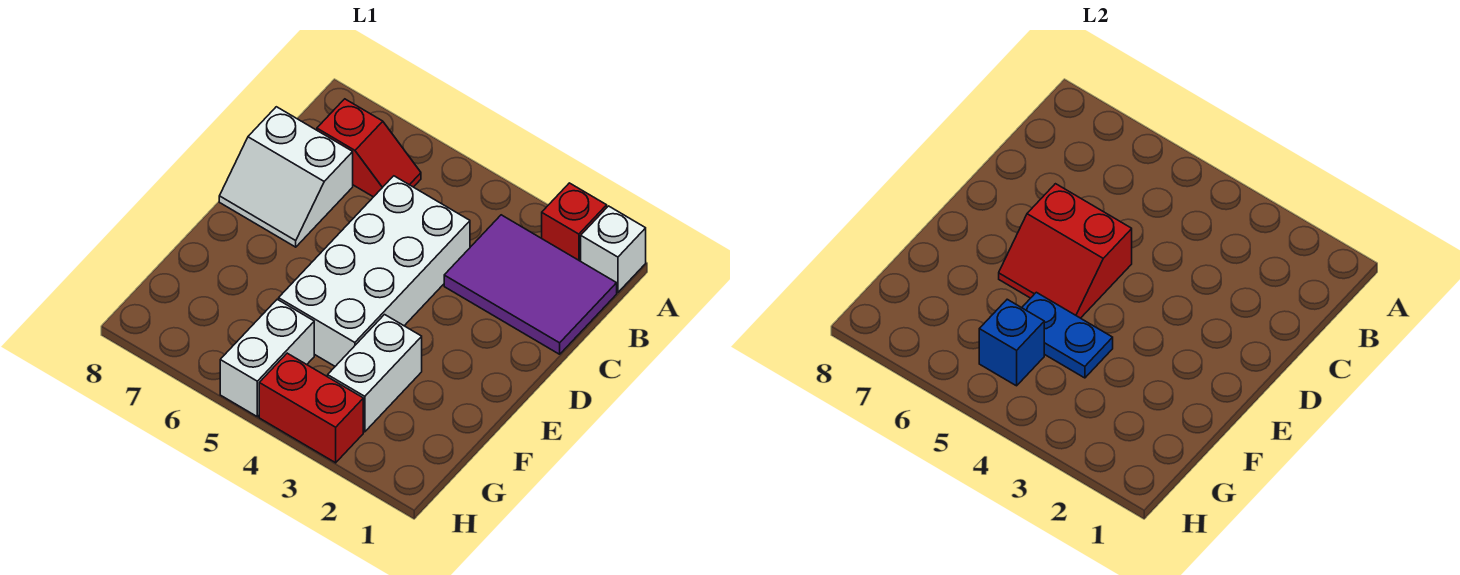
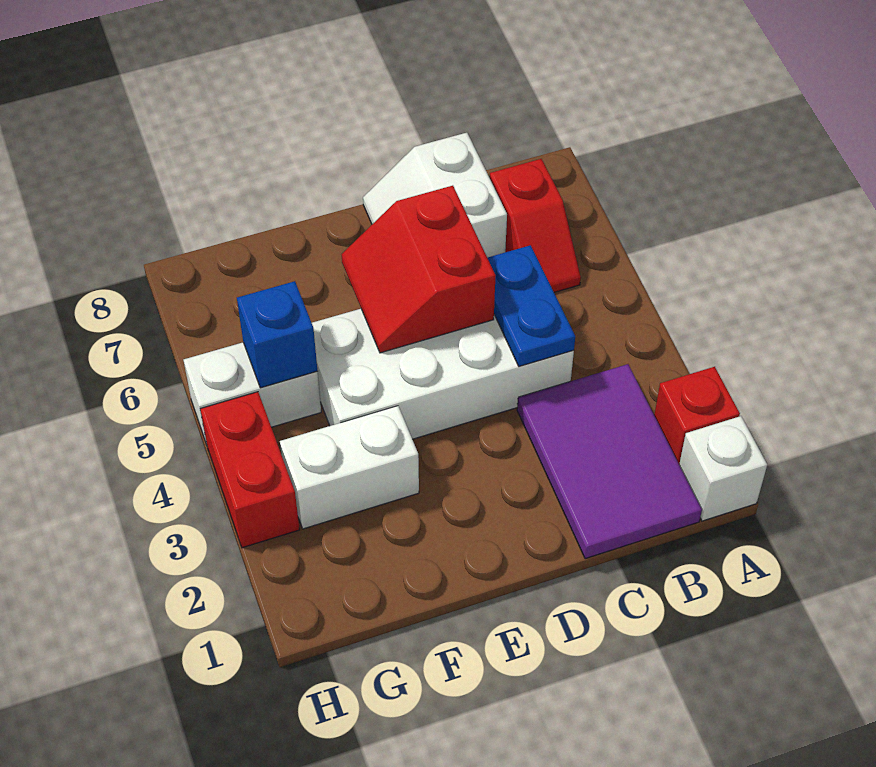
blue 1x2 plate [1022,292,1113,378] -> blue 1x2 plate moved to [488,245,575,366]

